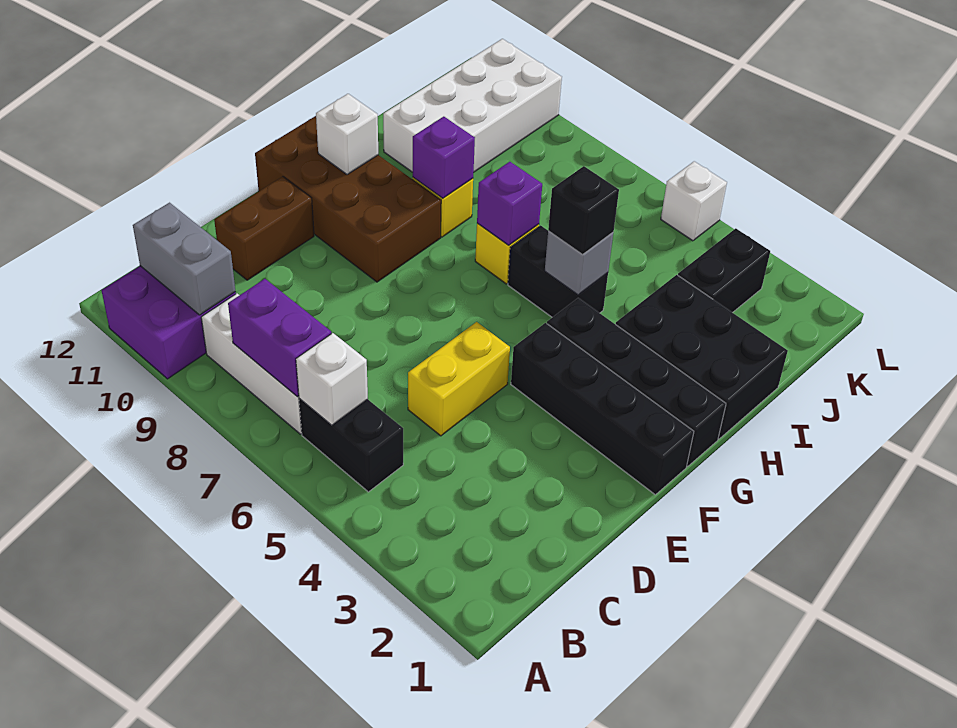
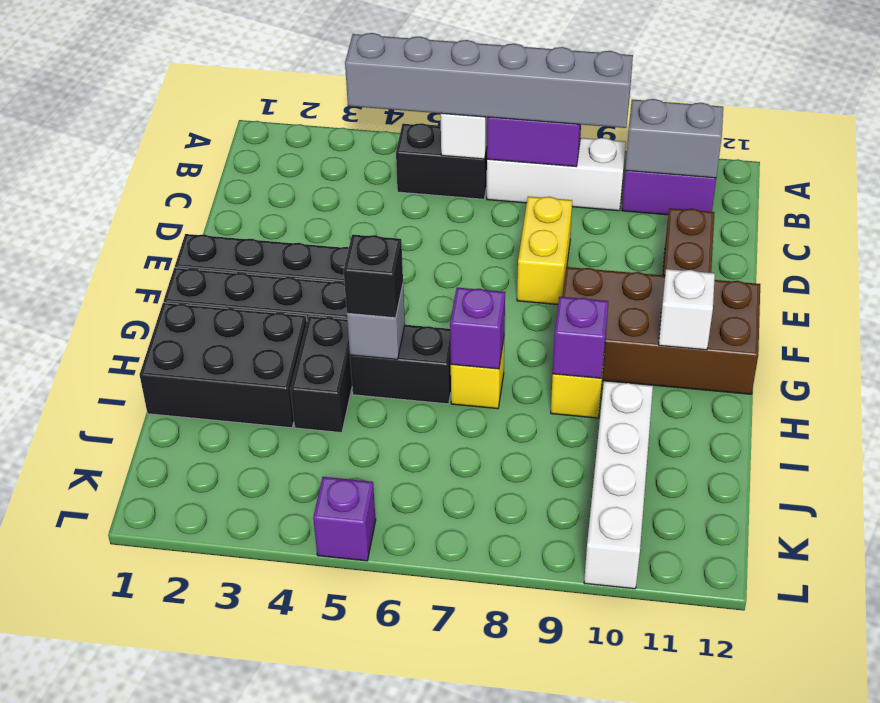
none -> grey 1x6 brick [345,33,633,128]
yellow 1x2 brick [408,322,510,436] -> yellow 1x2 brick moved to [517,196,572,305]
white 2x4 brick [383,39,562,172] -> white 1x4 brick [584,381,653,589]
black 1x2 brick [678,228,770,313] -> black 1x2 brick moved to [290,316,352,433]
white 1x1 brick [661,161,727,241] -> purple 1x1 brick [313,477,376,561]

